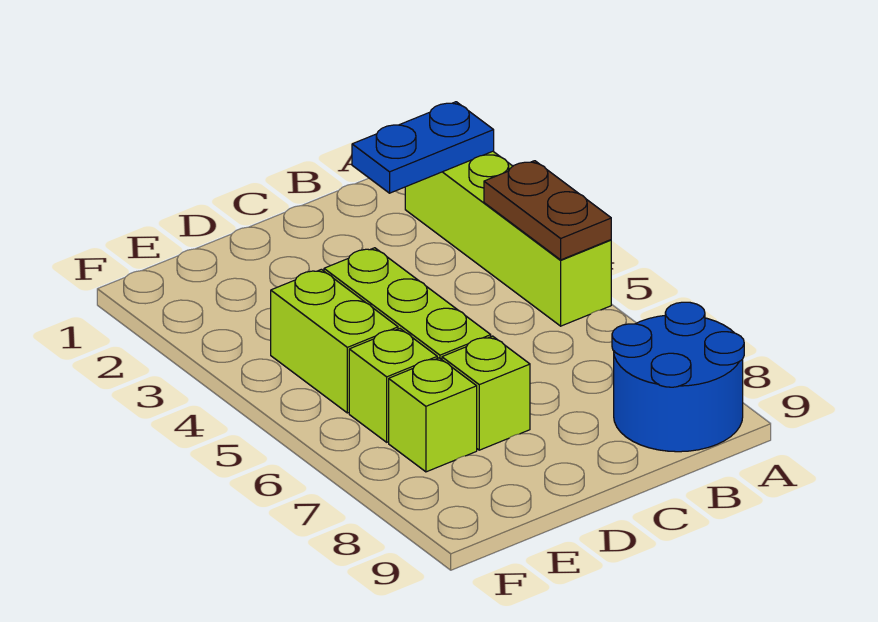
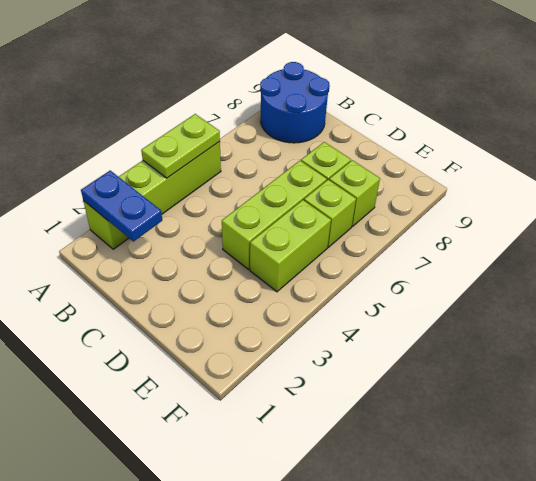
brown 1x2 plate [484,161,611,260] -> lime 1x2 plate [141,114,220,178]

